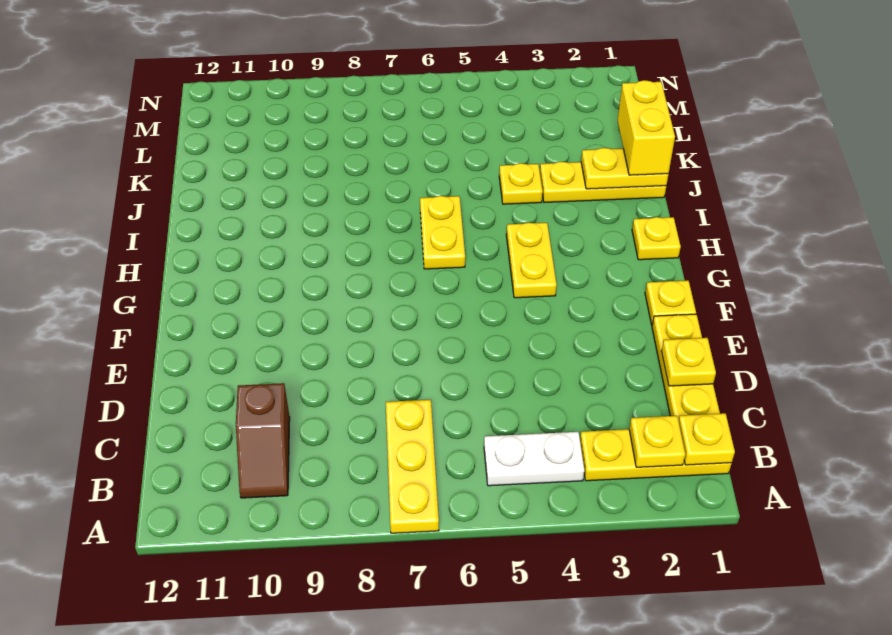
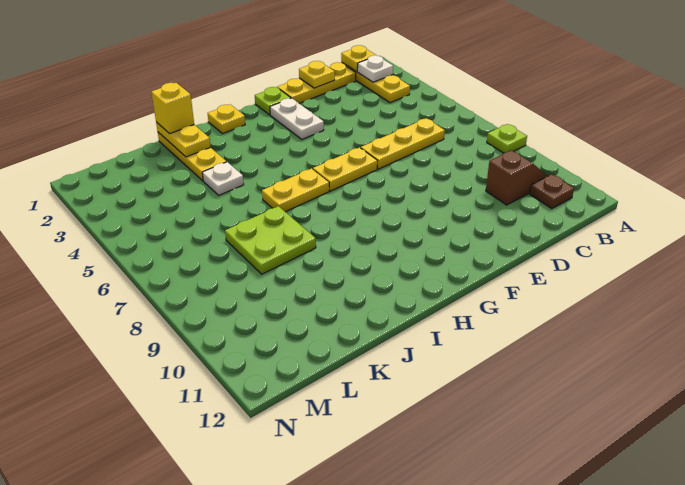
yellow 1x3 plate [386,400,439,533] -> yellow 1x3 plate moved to [361,118,445,169]
none -> lime 1x1 plate [487,124,527,153]
yellow 1x1 plate [629,416,685,467] -> white 1x1 plate [357,55,393,82]
white 1x2 plate [484,432,584,486] -> white 1x2 plate moved to [270,98,324,139]
none -> brown 1x1 plate [530,174,574,209]
yellow 1x1 plate [645,280,696,325] -> lime 1x1 plate [255,87,291,115]
yellow 1x2 plate [506,223,557,298] -> yellow 1x2 plate moved to [313,147,378,191]
yellow 1x2 brick [618,80,675,175] -> yellow 1x1 brick [151,83,194,134]
yellow 1x1 plate [499,163,543,204] -> white 1x1 plate [202,162,244,195]
none -> lime 2x2 plate [225,206,316,274]

